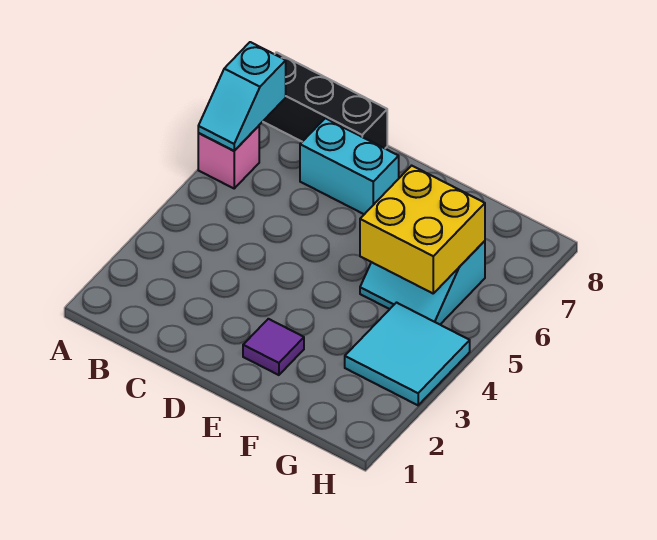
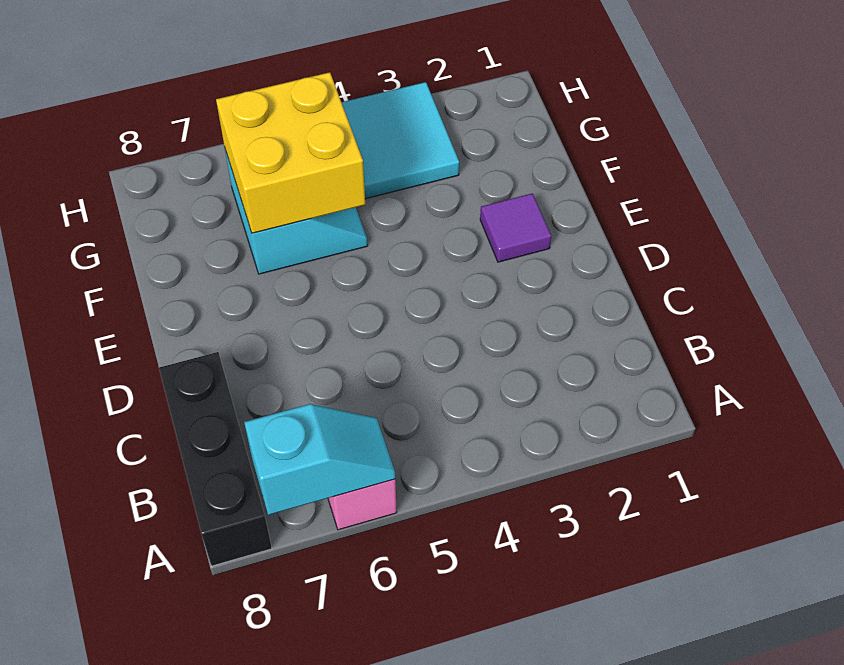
cyan 1x2 brick [300,118,399,214] -> none

